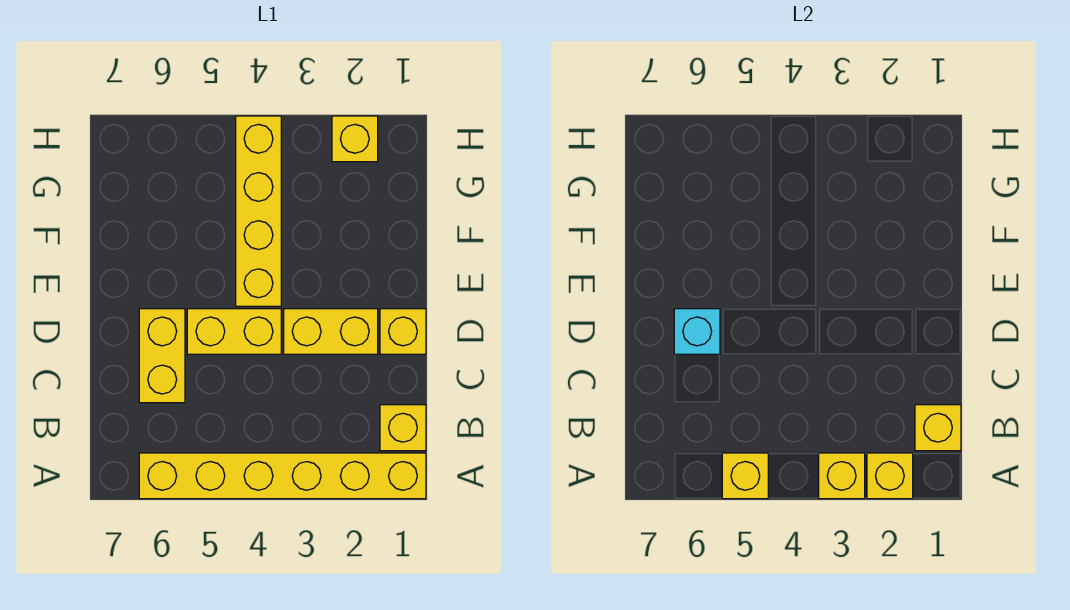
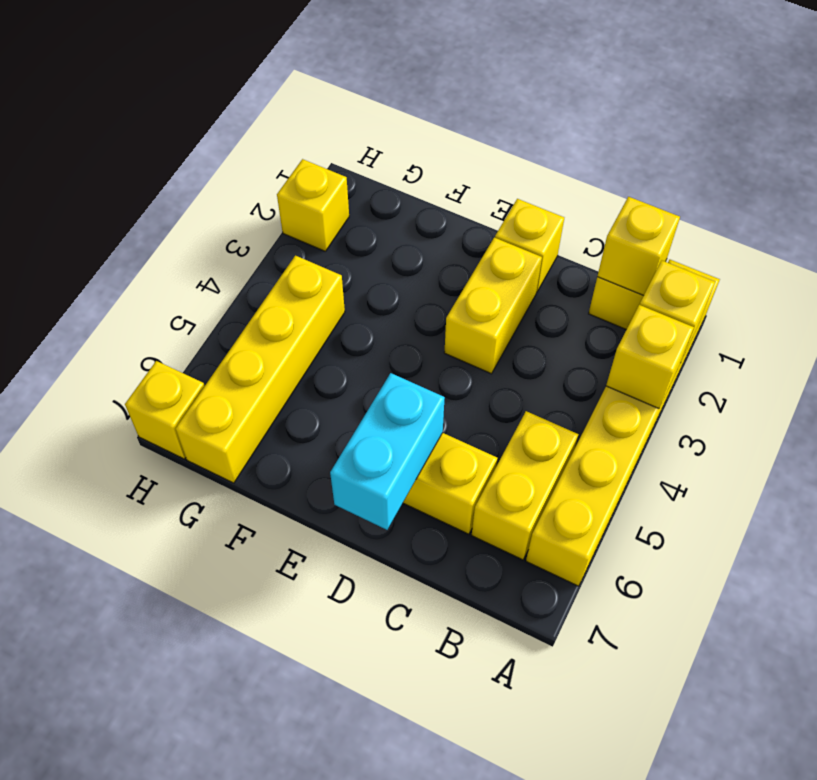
yellow 1x1 brick [722,453,768,499] -> yellow 1x1 brick moved to [125,361,204,459]
yellow 1x2 brick [187,309,281,354] -> yellow 1x2 brick moved to [472,411,579,560]
cyan 1x1 brick [674,309,720,354] -> cyan 1x2 brick [330,373,445,530]
yellow 1x4 brick [236,116,281,306] -> yellow 1x4 brick turned to [176,256,345,483]

